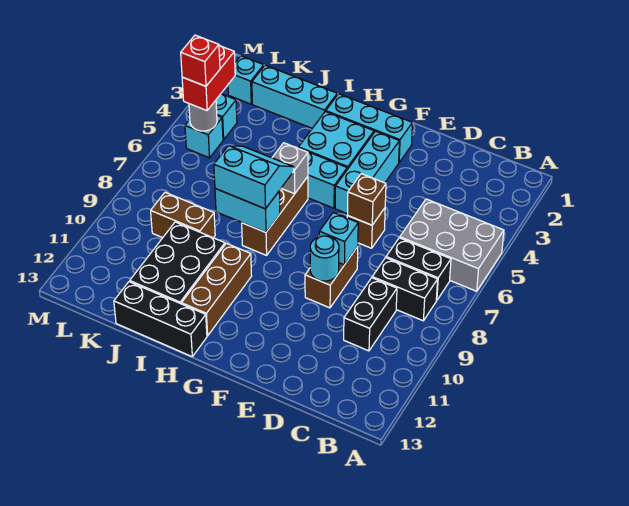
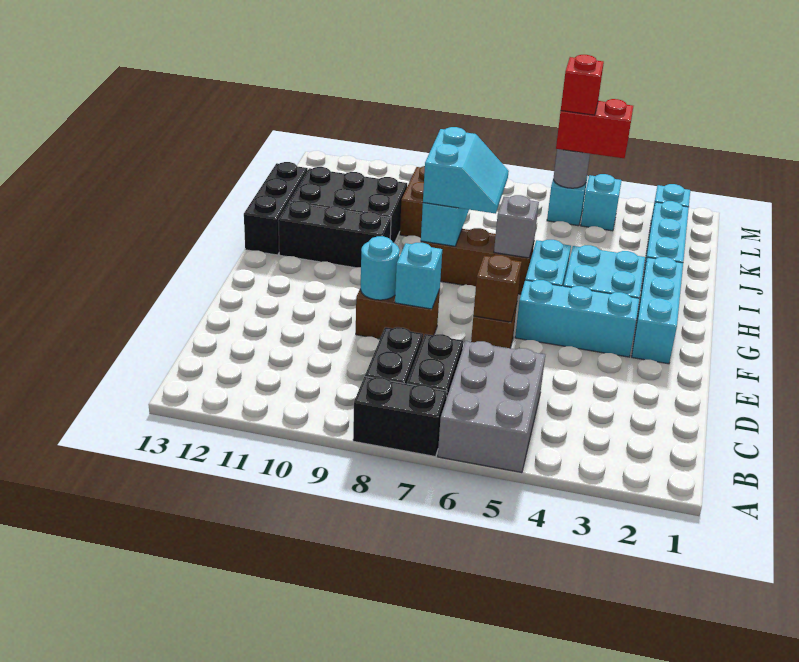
black 1x2 brick [344,278,397,351] -> black 1x2 brick moved to [353,377,447,456]
brown 1x3 brick [182,243,252,336] -> black 1x3 brick [278,201,391,268]

